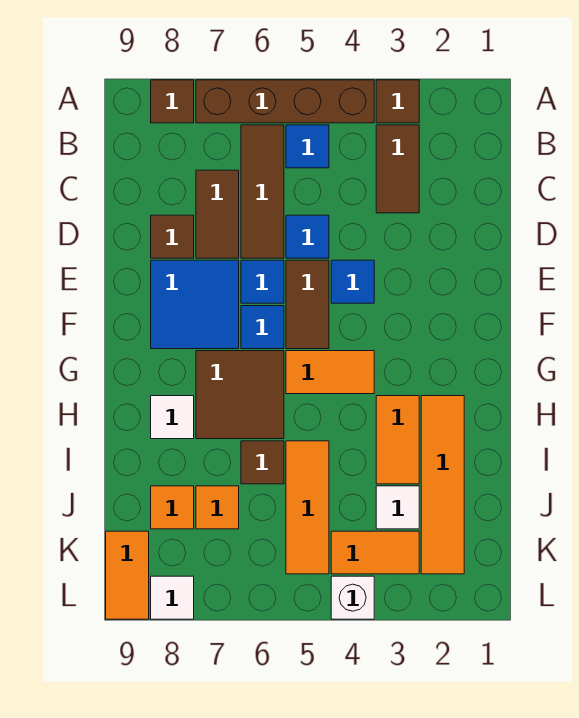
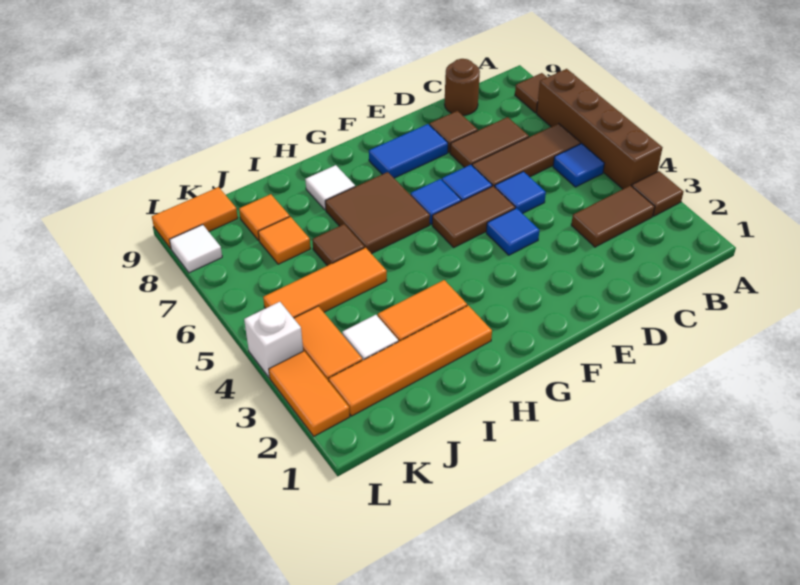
none -> brown 1x1 round brick [445,59,480,115]
blue 2x2 tile [151,260,239,349] -> blue 1x2 tile [369,124,448,178]
orange 1x2 tile [286,351,374,394] -> orange 1x2 tile moved to [269,351,350,436]

